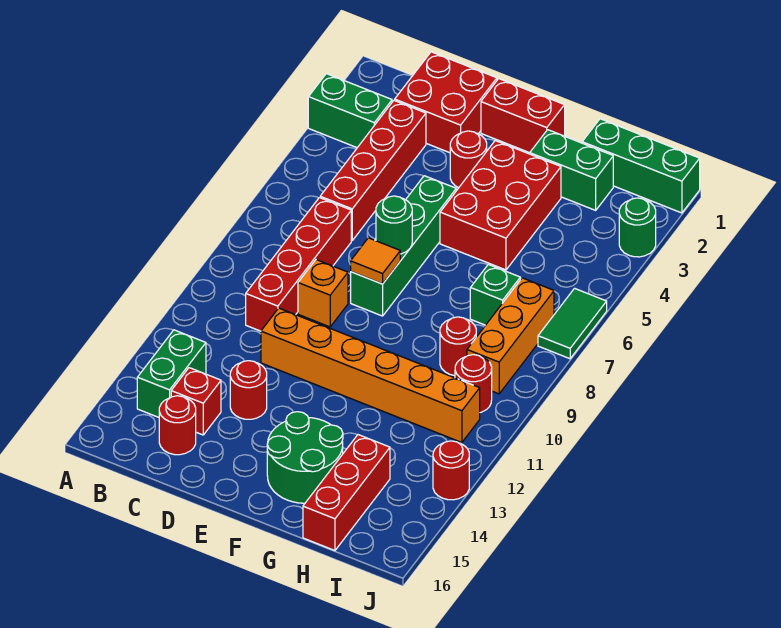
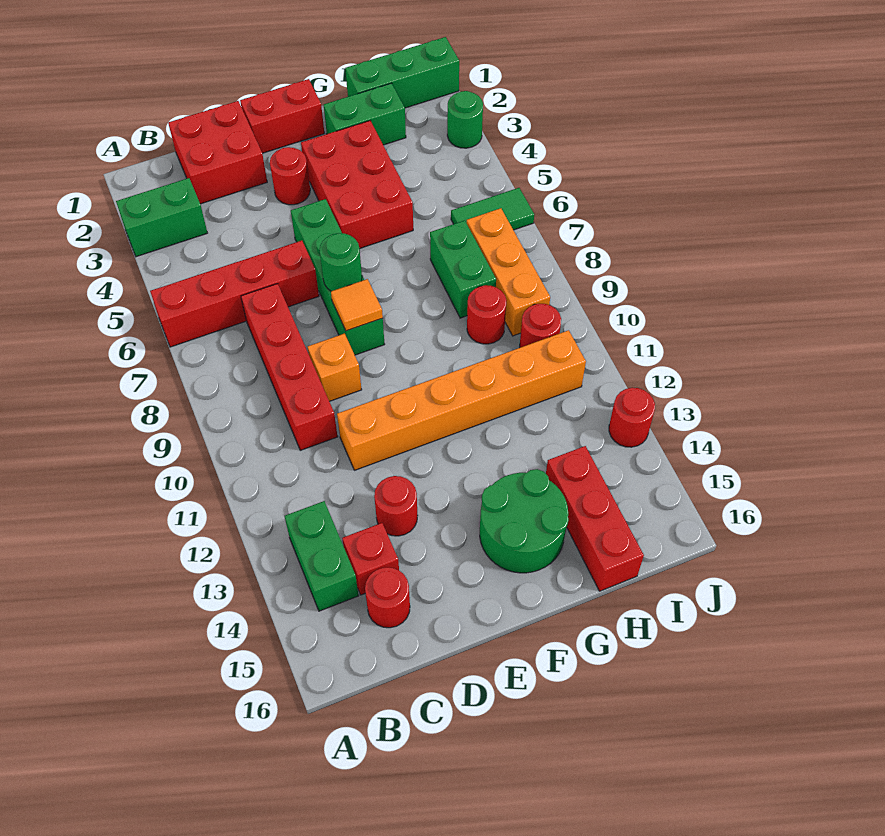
red 1x4 brick [320,100,426,241] -> red 1x4 brick turned to [150,241,319,347]
green 1x1 brick [470,264,520,325] -> green 1x2 brick [430,220,496,318]
green 1x2 tile [538,288,607,359] -> green 1x2 tile turned to [451,188,534,230]

